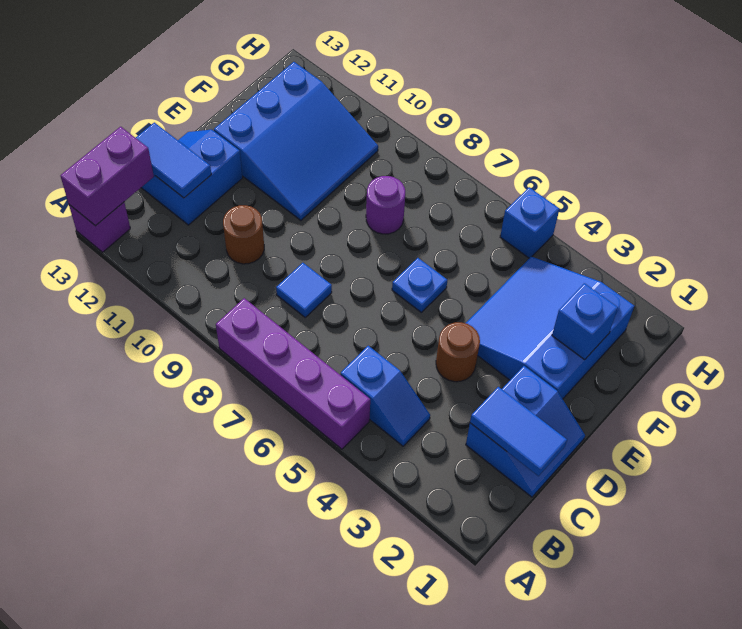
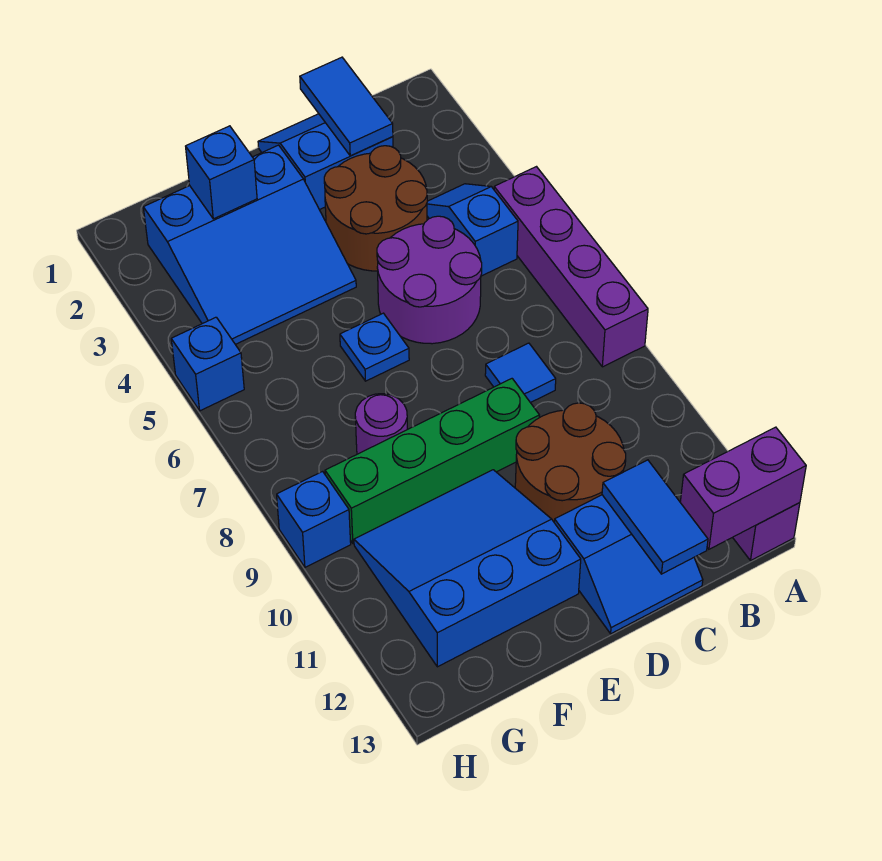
none -> purple 2x2 round brick [377,216,482,344]
brown 1x1 round brick [223,205,264,264] -> brown 2x2 round brick [515,403,626,522]
brown 1x1 round brick [436,322,480,382] -> brown 2x2 round brick [324,146,427,271]
none -> green 1x4 brick [325,379,539,543]
none -> blue 1x1 brick [277,471,351,567]

